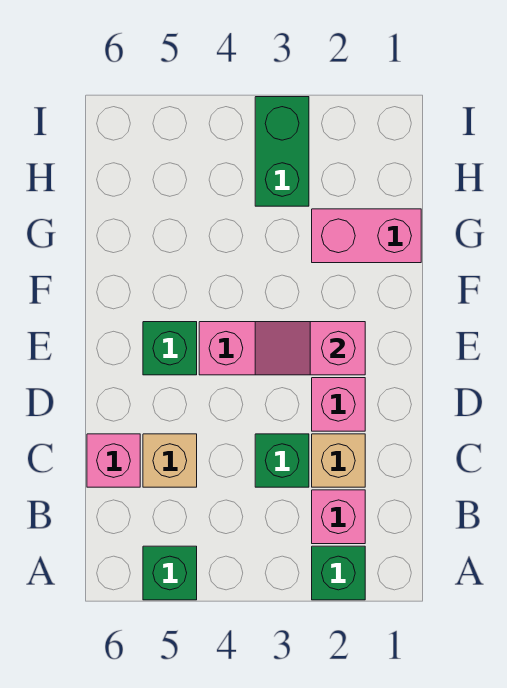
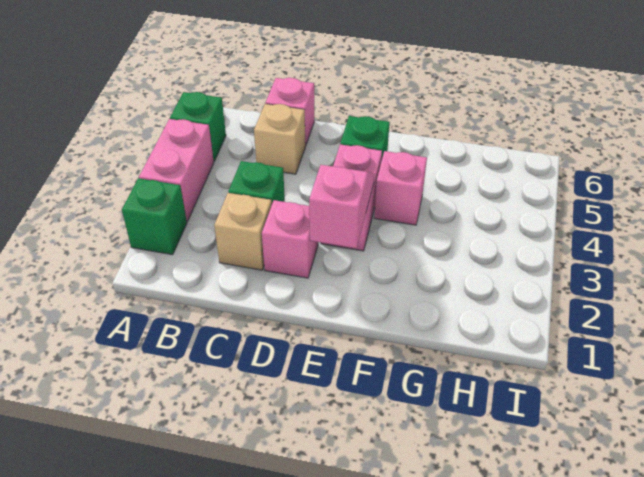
pink 1x1 brick [312,490,365,544] -> pink 1x1 brick moved to [374,151,427,225]
pink 1x2 brick [312,209,421,263] -> pink 1x2 brick moved to [139,119,214,222]
green 1x2 brick [255,97,309,206] -> none

